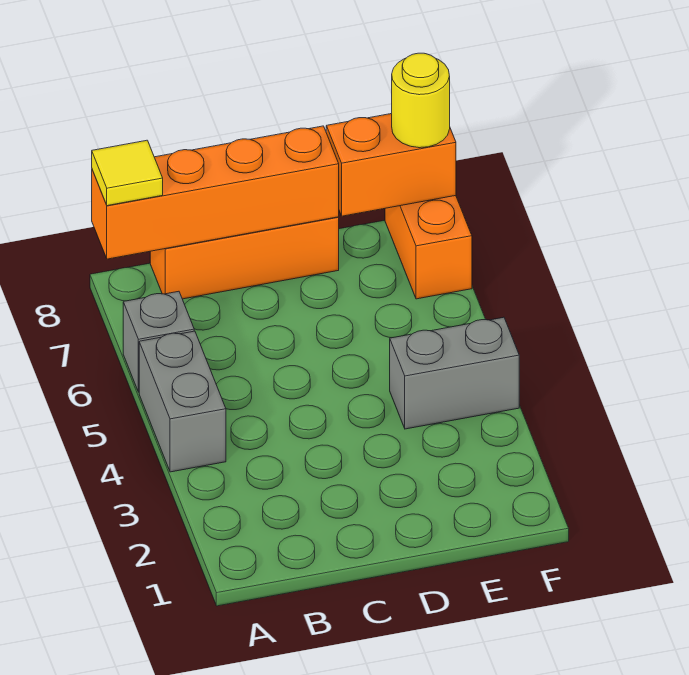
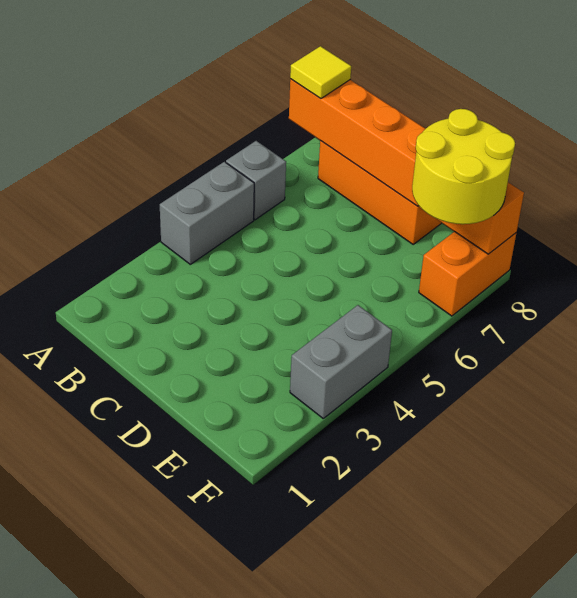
grey 1x2 brick [390,317,519,429] -> grey 1x2 brick turned to [290,305,392,418]
yellow 1x1 round brick [392,53,450,148] -> yellow 2x2 round brick [412,109,515,224]

